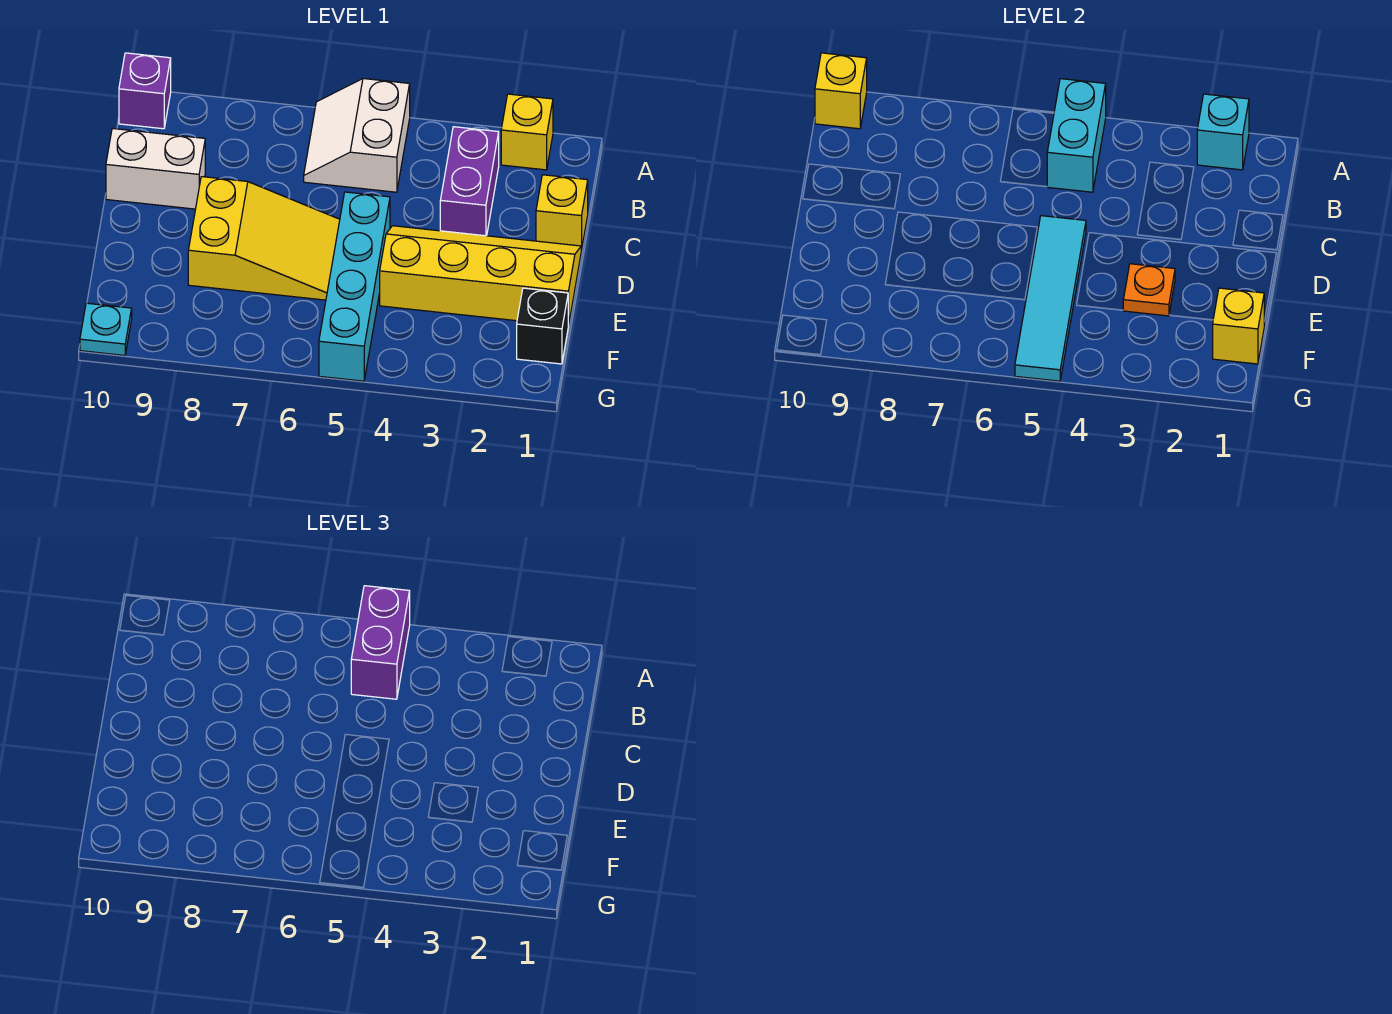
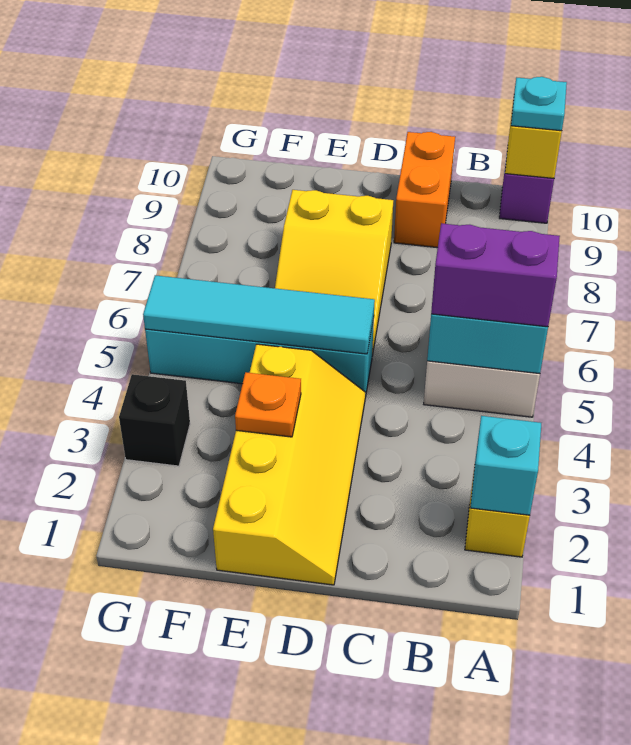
purple 1x2 brick [440,127,499,236] -> none
yellow 1x1 brick [536,175,588,250] -> none
white 1x2 brick [106,128,205,209] -> orange 1x2 brick [394,132,455,248]
black 1x1 brick [517,288,568,364] -> black 1x1 brick moved to [119,374,190,466]
yellow 1x1 brick [1213,288,1264,364] -> none
cyan 1x1 plate [80,303,132,355] -> cyan 1x1 plate moved to [511,77,567,131]

